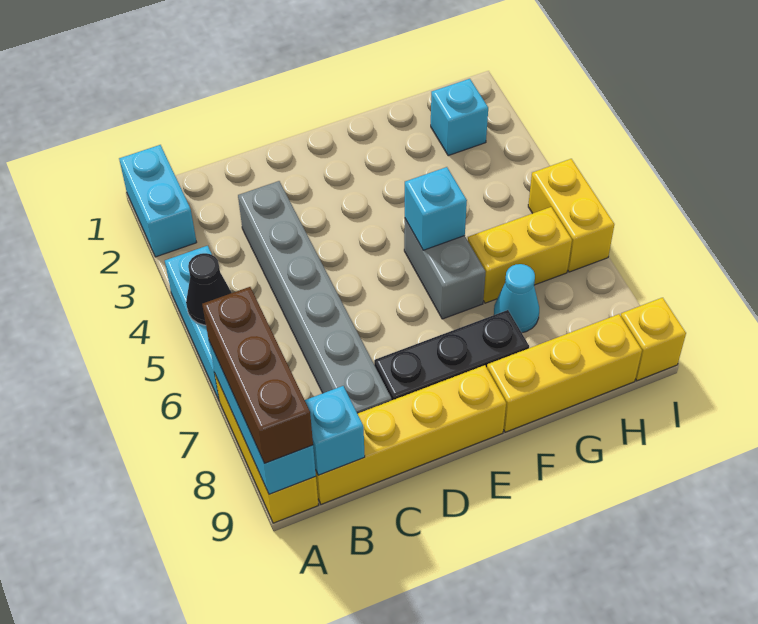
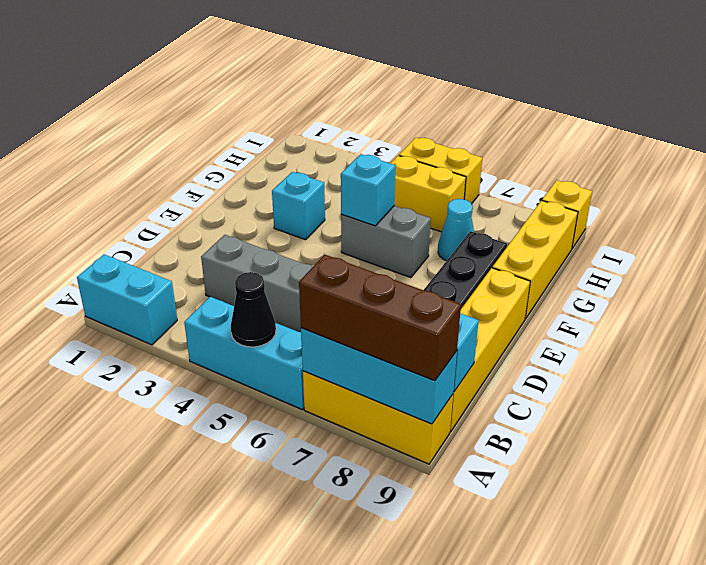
yellow 1x2 brick [468,207,572,303] -> yellow 1x2 brick turned to [391,156,466,232]
cyan 1x1 brick [431,79,488,156] -> cyan 1x1 brick moved to [272,172,325,240]

